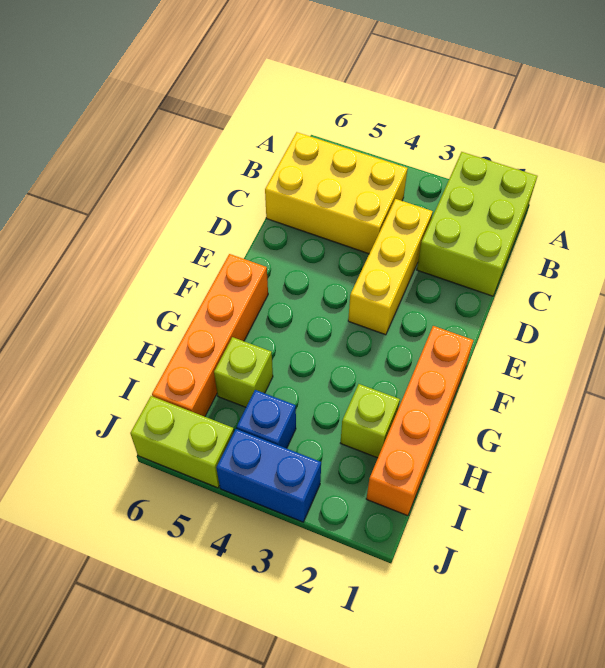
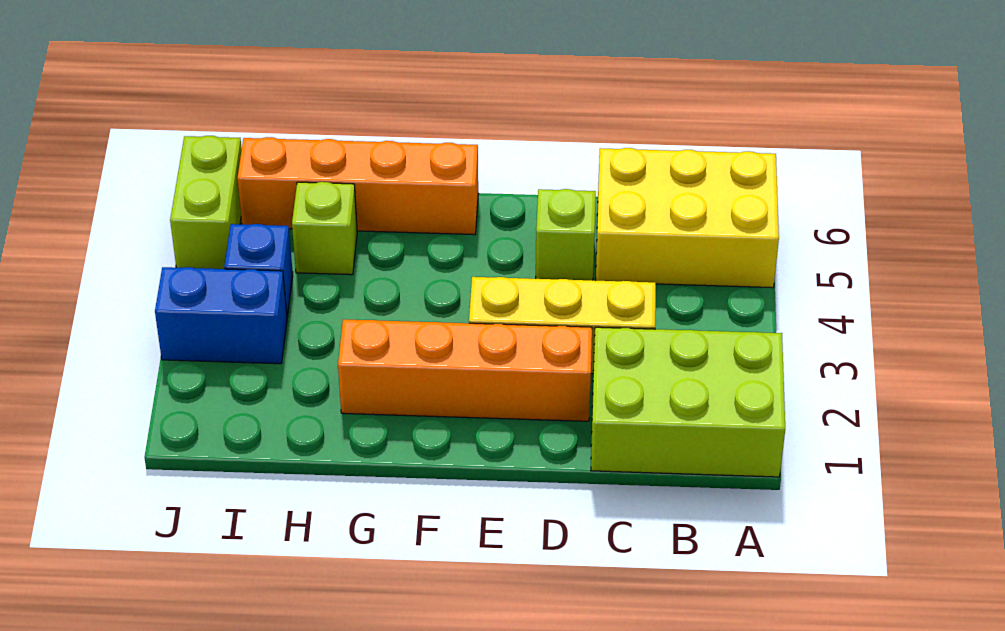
yellow 2x3 brick [265,132,408,254] -> yellow 2x3 brick turned to [596,148,779,288]
orange 1x4 brick [366,326,473,516] -> orange 1x4 brick moved to [338,319,592,421]
lime 1x1 brick [341,384,400,458] -> lime 1x1 brick moved to [536,189,596,280]
blue 1x2 brick [216,429,321,522] -> blue 1x2 brick turned to [155,267,287,364]

